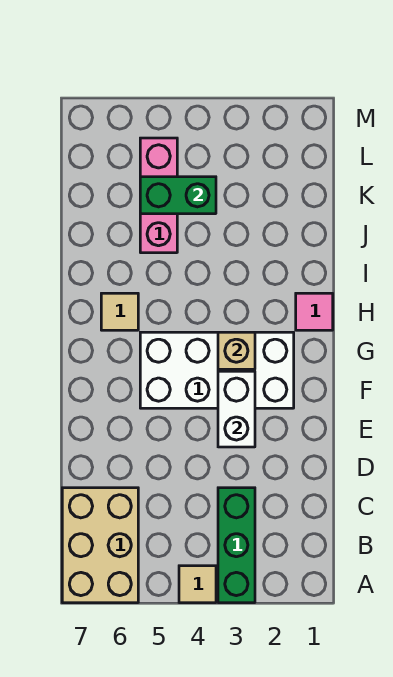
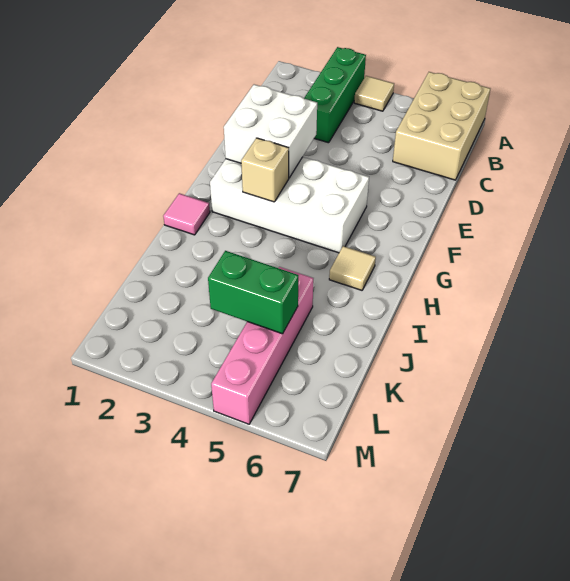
white 1x2 brick [218,371,255,447] -> white 2x2 brick [224,84,317,178]
pink 1x3 brick [140,138,177,253] -> pink 1x4 brick [211,267,313,424]

